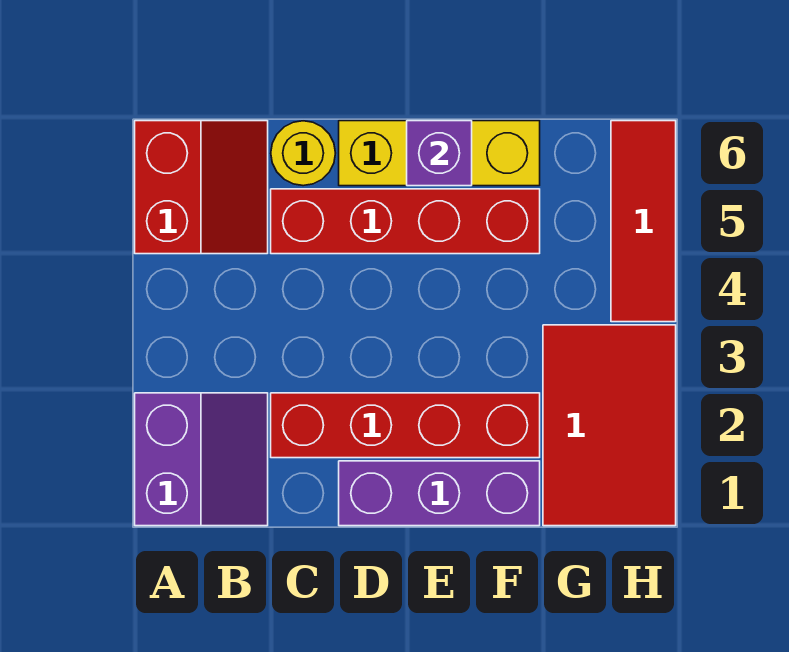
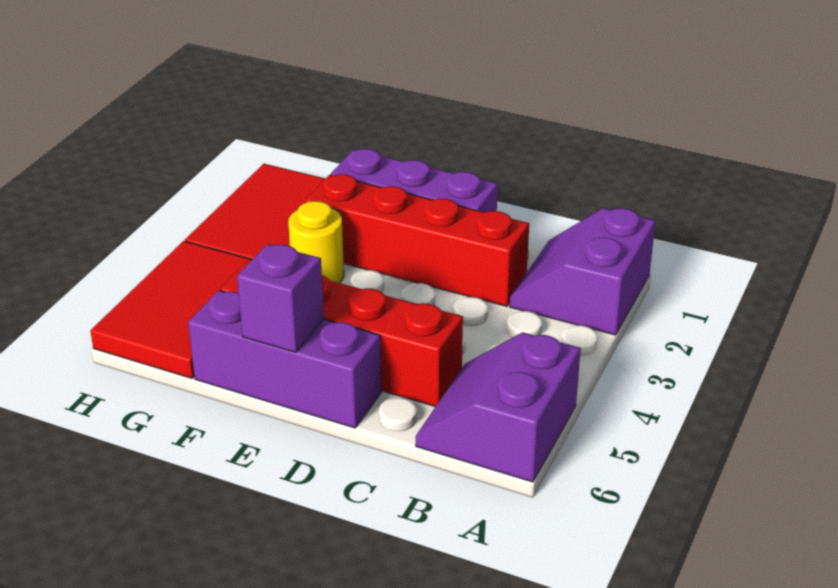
red 2x2 slope [135,121,268,254] -> purple 2x2 slope [416,332,581,482]
yellow 1x1 round brick [271,121,335,186] -> yellow 1x1 round brick moved to [288,201,344,283]
yellow 1x3 brick [339,121,540,186] -> purple 1x3 brick [188,290,381,428]
red 1x3 tile [611,121,676,322] -> red 2x3 tile [90,241,252,378]

